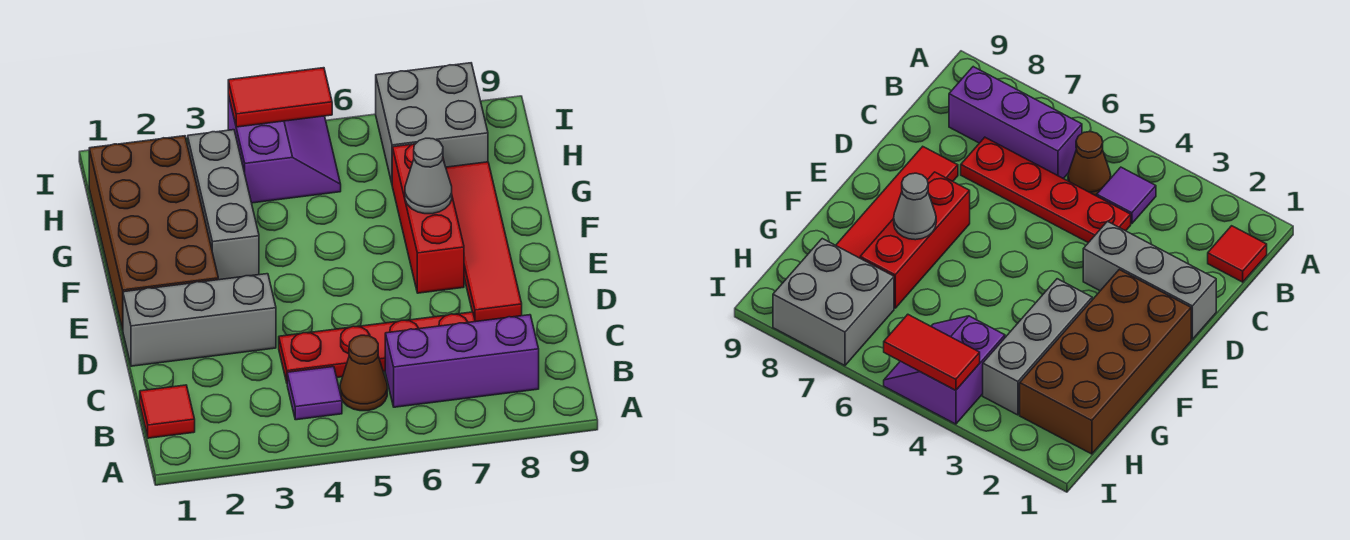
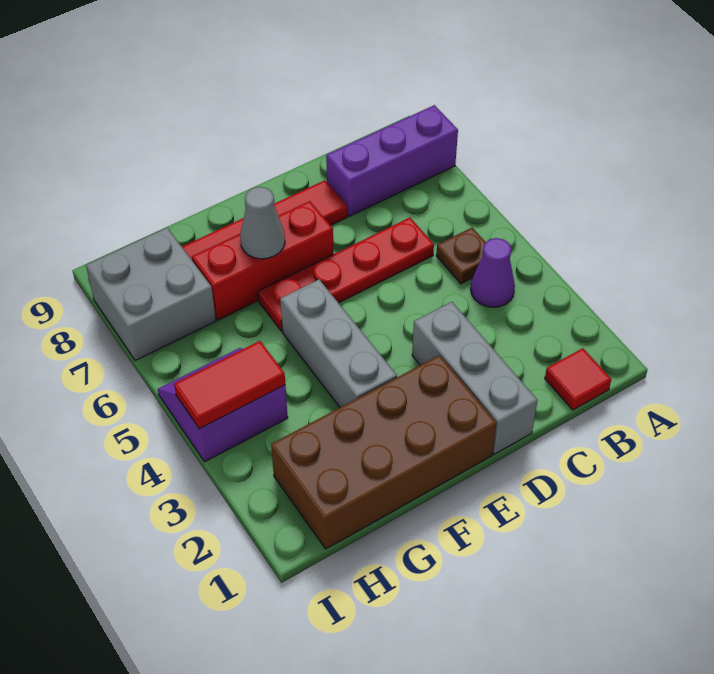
purple 1x1 tile [287,367,342,420] -> purple 1x1 cone [471,238,515,307]
brown 1x1 cone [340,335,387,411] -> brown 1x1 plate [436,228,486,284]
purple 1x3 brick [385,315,539,407] -> purple 1x3 brick turned to [326,105,458,216]
red 1x4 plate [279,312,475,382] -> red 1x4 plate turned to [258,218,434,331]
grey 1x3 brick [188,130,259,280] -> grey 1x3 brick turned to [280,280,397,407]
red 1x2 tile [228,68,332,127] -> red 1x2 tile turned to [174,341,285,429]

